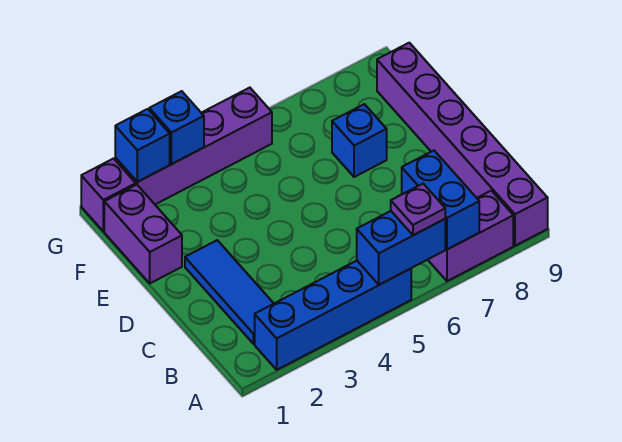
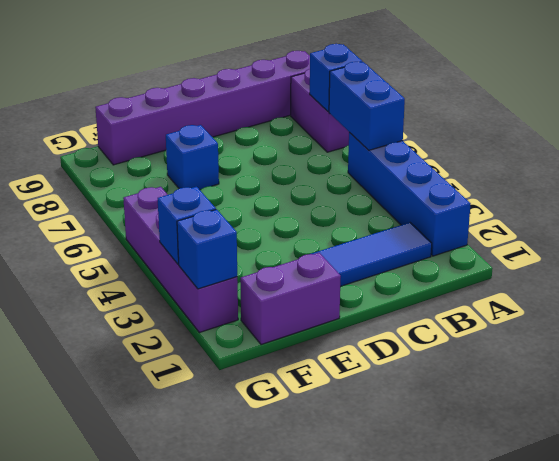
purple 1x1 plate [391,184,445,235] -> none
blue 1x2 brick [402,151,479,249] -> blue 1x1 brick [310,44,363,112]
purple 1x1 brick [81,159,136,231] -> none

